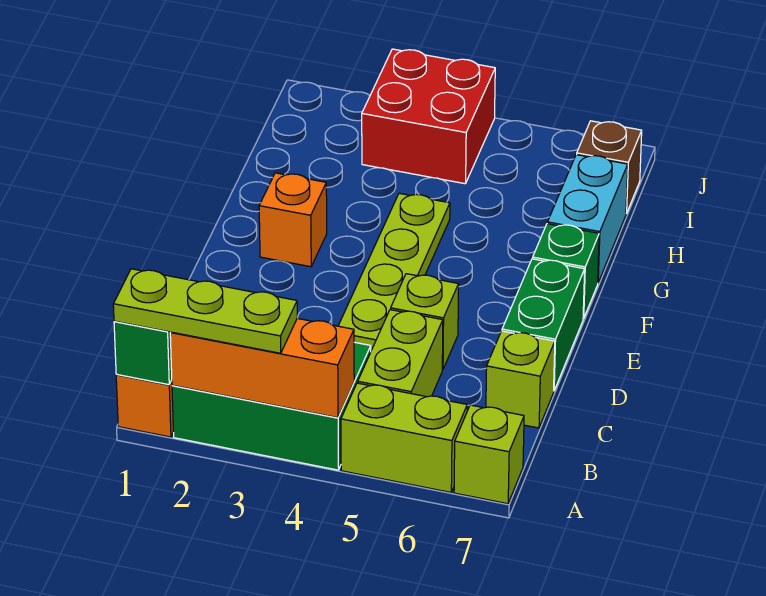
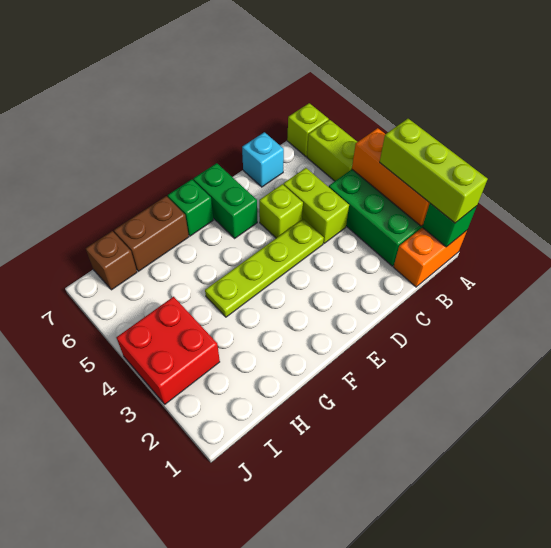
lime 1x3 plate [113,269,297,353] -> lime 1x3 brick [380,119,488,223]
lime 1x2 brick [358,310,443,397] -> lime 1x2 brick turned to [283,168,349,243]
lime 1x1 brick [486,331,555,428] -> cyan 1x1 brick [242,132,284,187]
green 1x2 brick [502,259,585,390] -> green 1x2 brick turned to [193,163,257,238]
orange 1x1 brick [259,173,327,267] -> none
cyan 1x2 brick [547,155,628,282] -> brown 1x2 brick [114,196,189,271]

